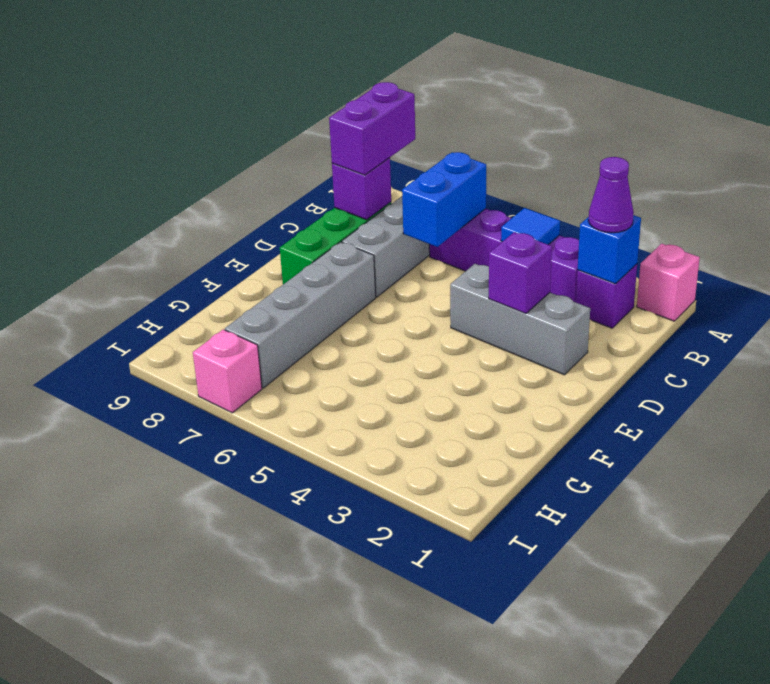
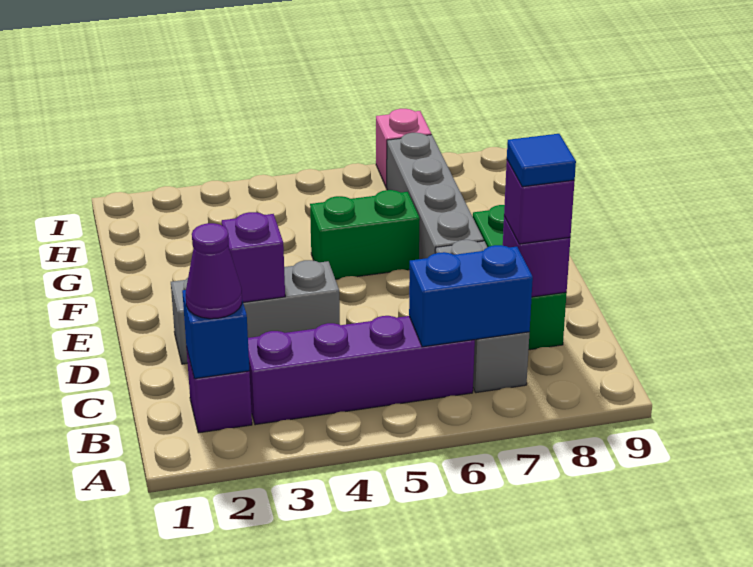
pink 1x1 brick [637,244,700,321] -> none
blue 1x1 tile [501,208,560,245] -> blue 1x1 tile moved to [507,134,576,187]
blue 1x2 brick [402,152,486,247] -> blue 1x2 brick turned to [409,245,533,347]
purple 1x2 brick [329,82,415,175] -> purple 1x1 brick [504,160,575,244]
none -> green 1x2 brick [310,190,420,279]

